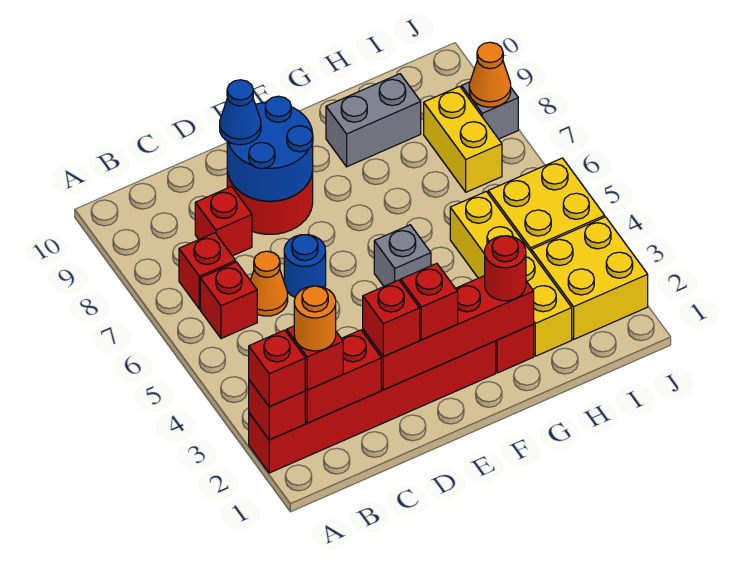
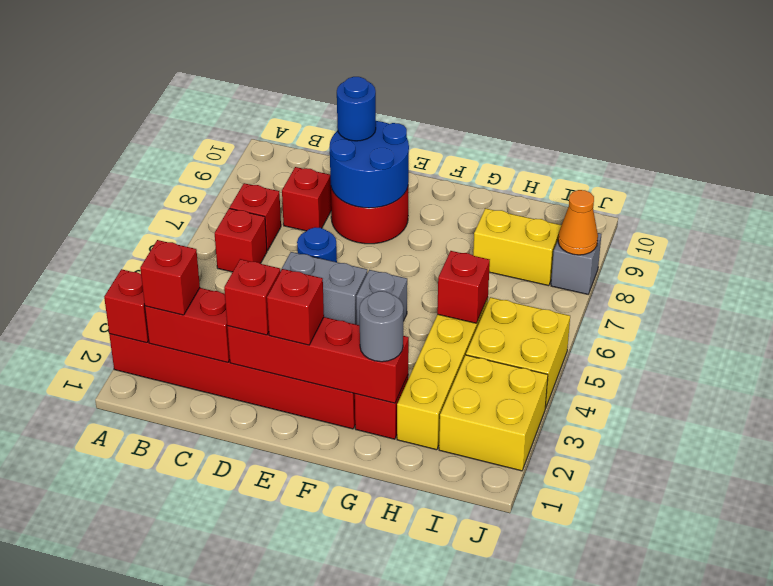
red 1x1 brick [249,330,305,407] -> red 1x1 brick moved to [437,251,490,323]
orange 1x1 round brick [294,286,336,351] -> none
orange 1x1 cone [250,251,288,316] -> none
blue 1x1 cone [220,80,261,145] -> blue 1x1 round brick [337,77,376,141]
red 1x1 round brick [485,236,526,301] -> grey 1x1 round brick [360,291,403,362]
grey 1x2 brick [326,74,421,167] -> grey 1x2 brick moved to [280,252,367,325]
yellow 1x2 brick [424,86,502,192] -> yellow 1x2 brick turned to [473,208,561,286]

